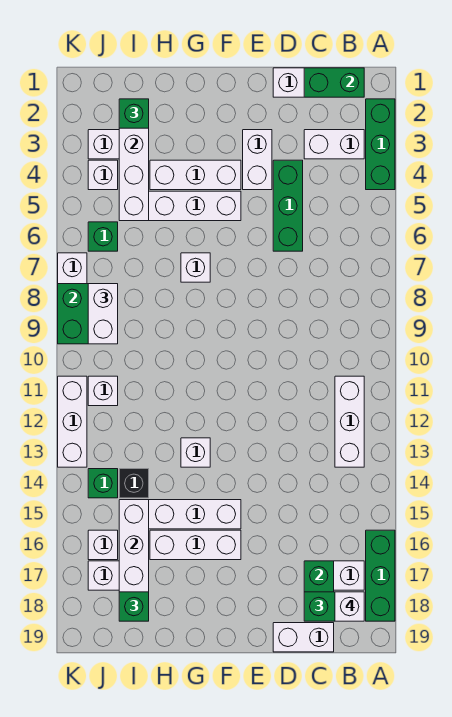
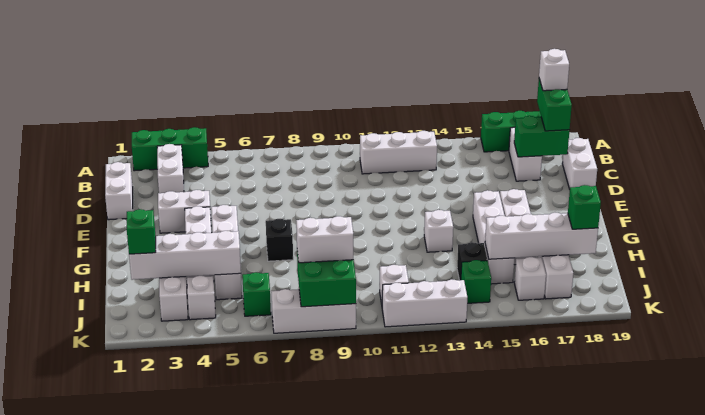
green 1x2 brick [304,68,364,97] -> none
green 1x3 brick [273,160,303,251] -> none
white 1x1 brick [181,253,210,282] -> black 1x1 brick [266,219,293,261]

